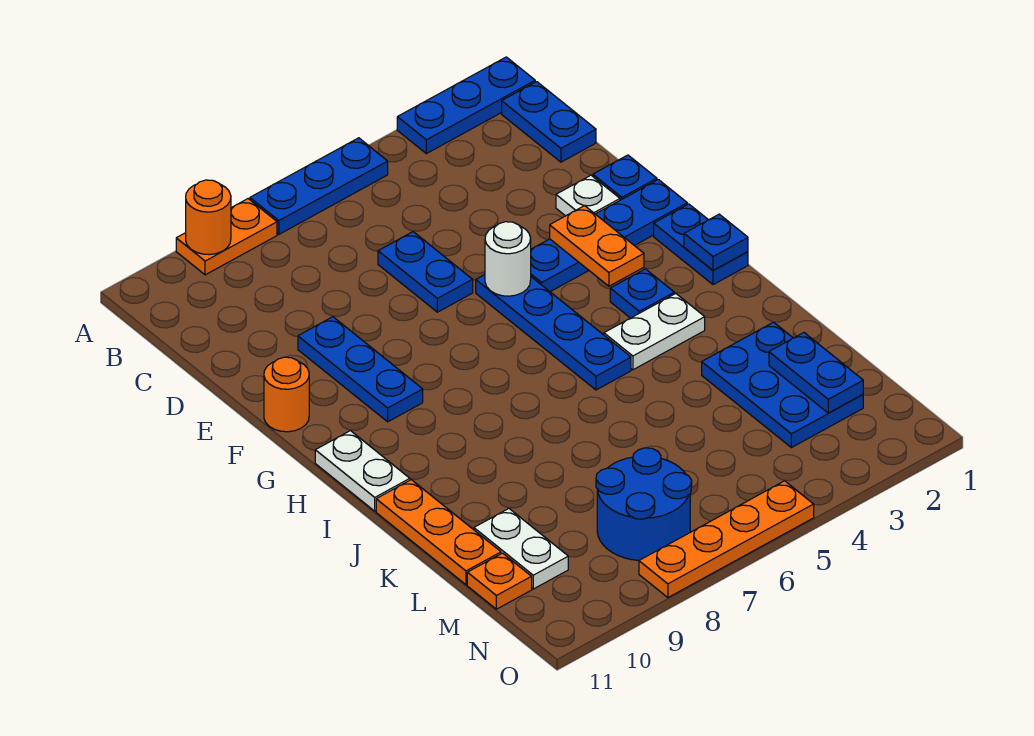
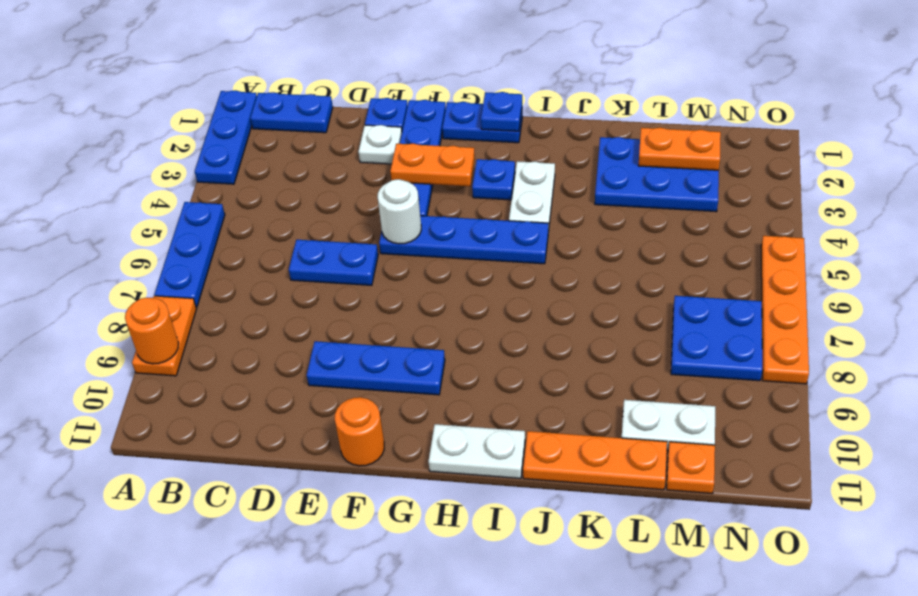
blue 1x2 plate [769,333,863,413] -> orange 1x2 plate [638,127,721,170]
blue 2x2 round brick [596,448,692,560] -> blue 2x2 plate [671,296,762,381]

